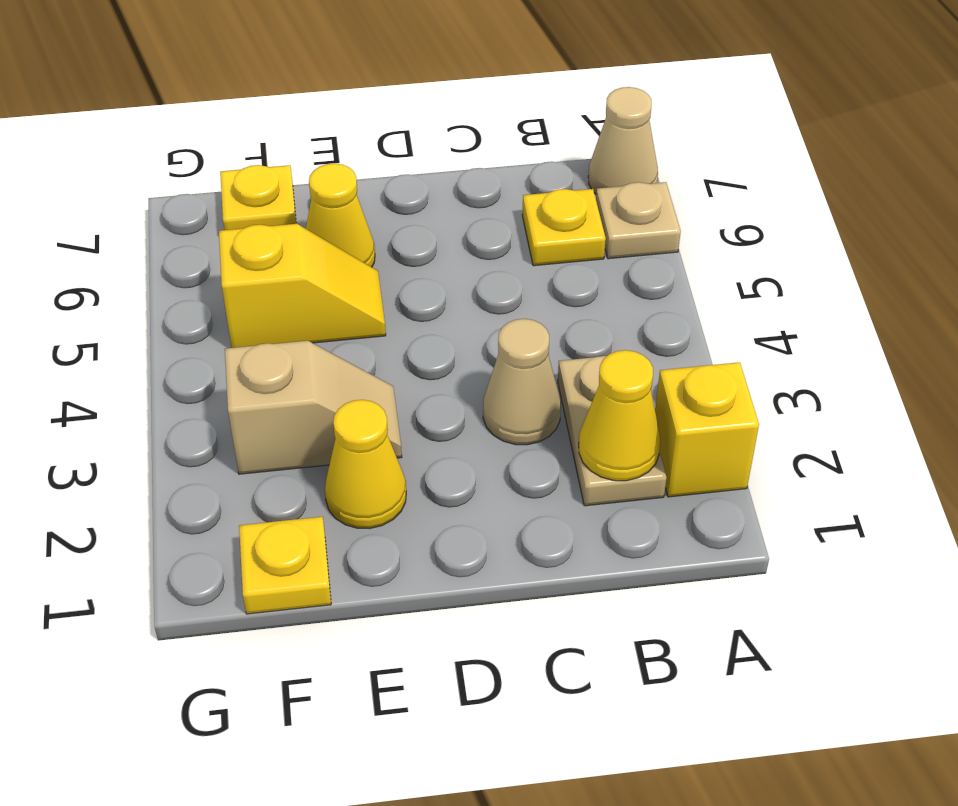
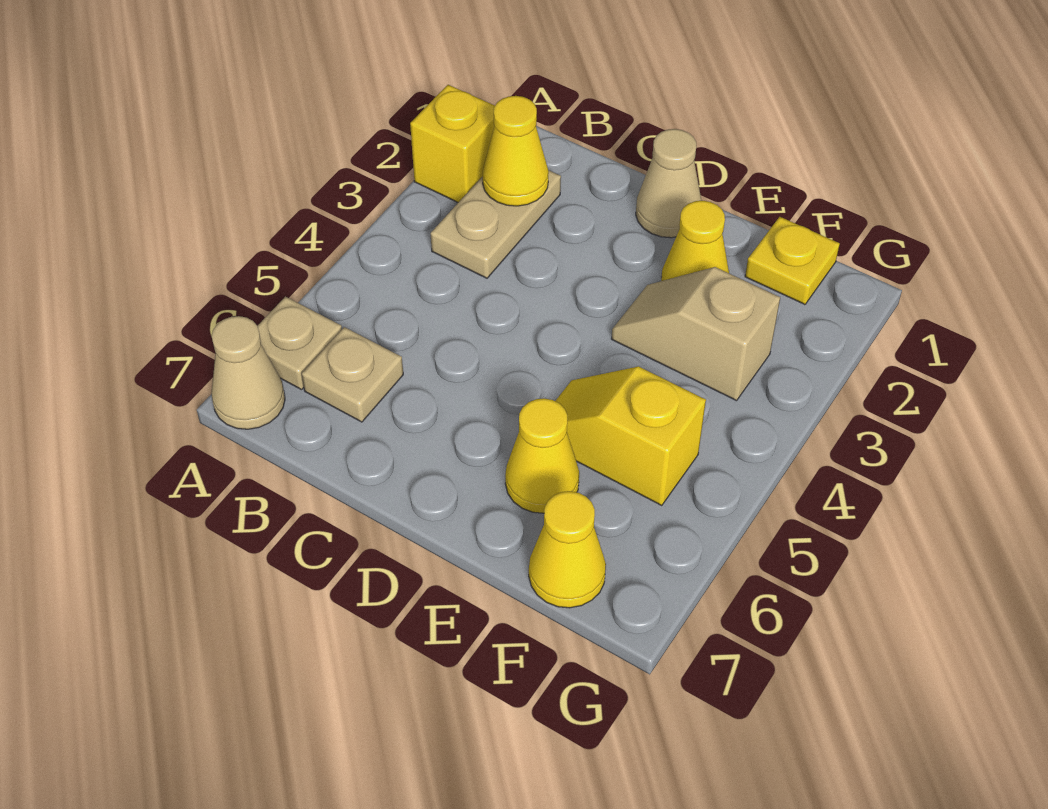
yellow 1x1 plate [522,189,606,266] -> tan 1x1 plate [302,327,403,422]
tan 1x1 cone [483,319,561,445] -> tan 1x1 cone moved to [636,129,701,238]
yellow 1x1 plate [220,165,296,230] -> yellow 1x1 cone [529,491,606,608]

